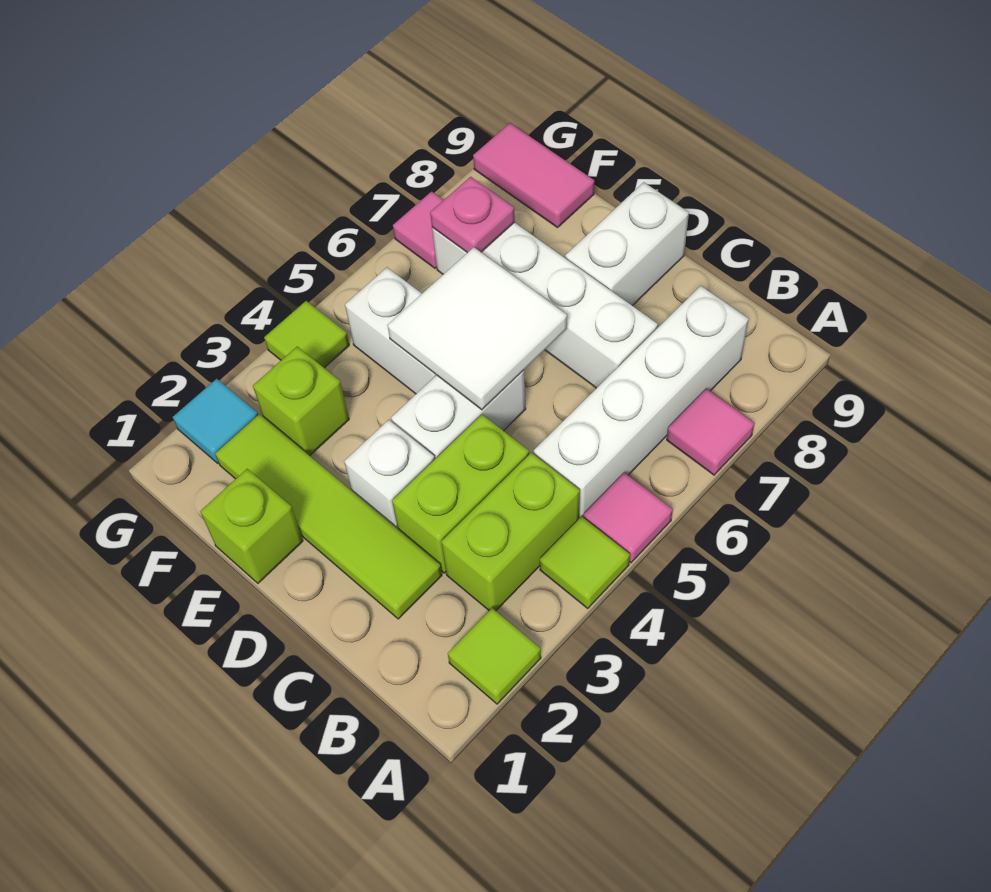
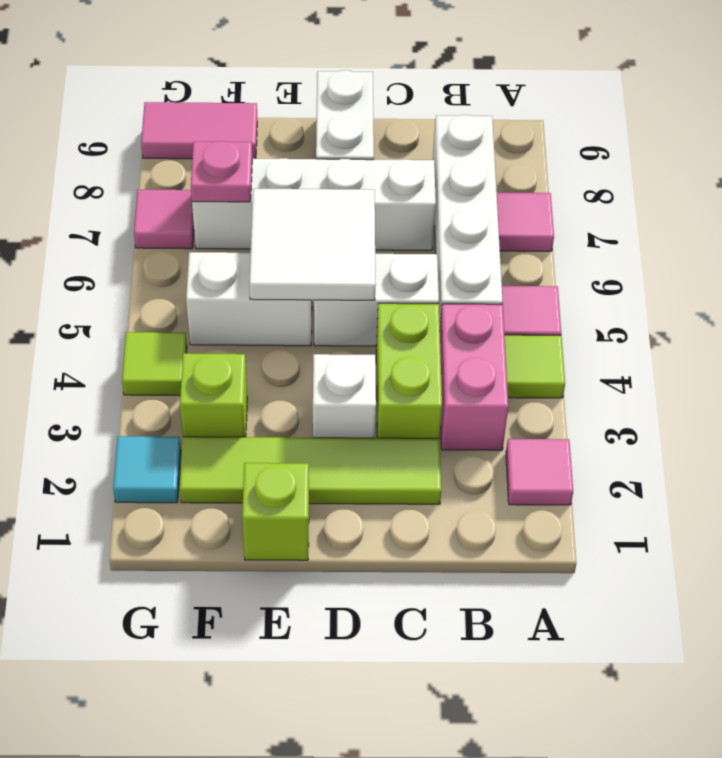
lime 1x1 tile [448,608,541,704] -> pink 1x1 tile [506,439,573,505]
lime 1x2 brick [441,453,580,611] -> pink 1x2 brick [440,304,508,450]
white 1x2 brick [391,370,526,459] -> white 1x2 brick turned to [314,254,439,346]

